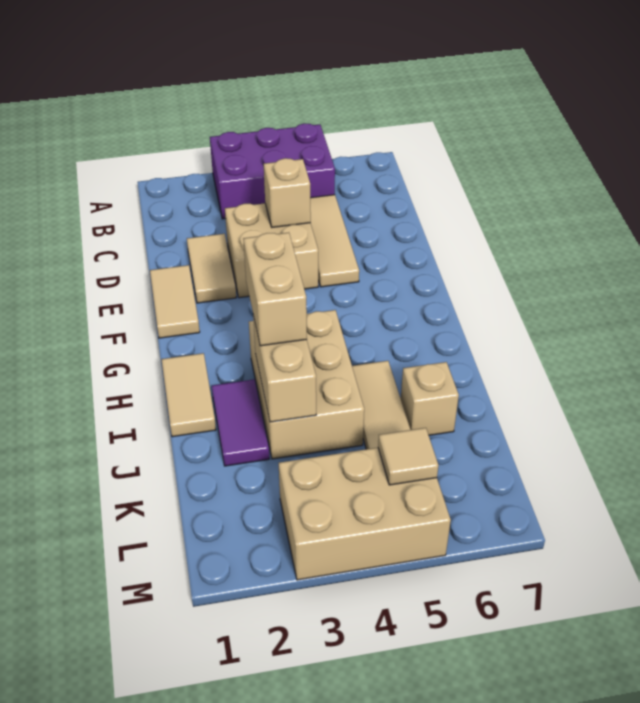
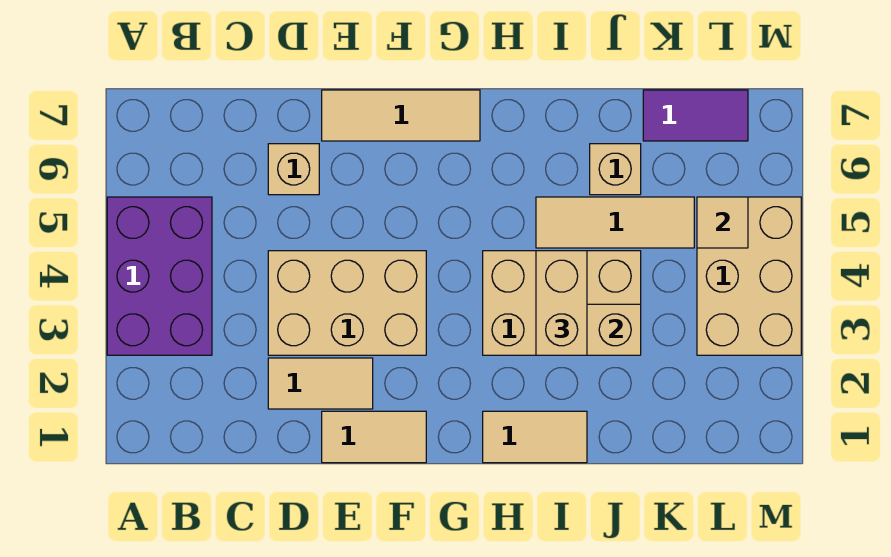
tan 1x3 tile [310,195,359,287] -> tan 1x3 tile moved to [322,90,480,141]
tan 2x2 brick [225,203,318,298] -> tan 2x3 brick [268,251,426,355]
tan 1x1 brick [264,158,311,227] -> tan 1x1 brick moved to [268,144,319,195]
tan 1x2 brick [243,233,307,346] -> tan 1x2 brick turned to [536,251,587,355]
purple 1x2 tile [212,379,269,466] -> purple 1x2 tile moved to [643,90,748,141]

